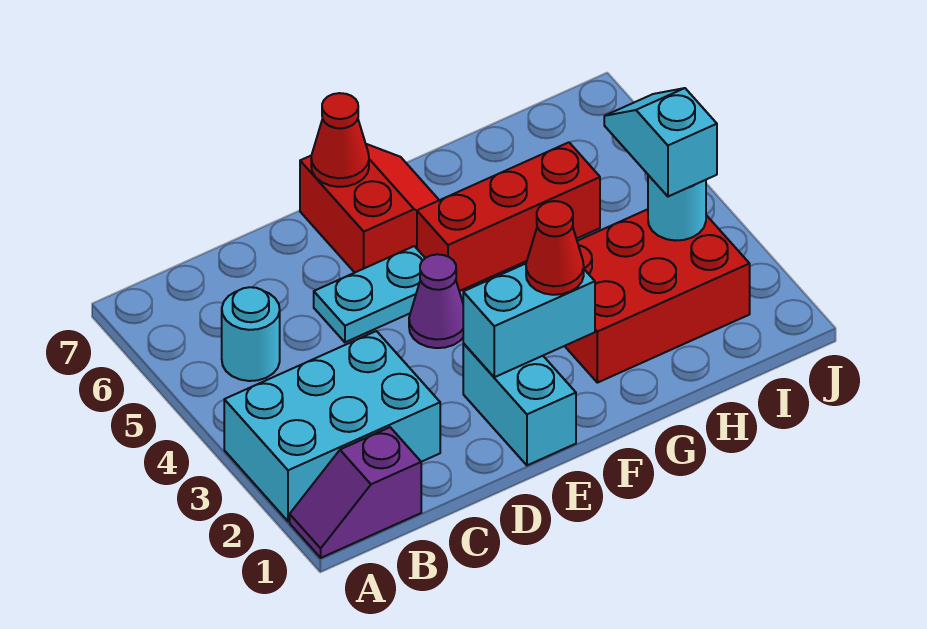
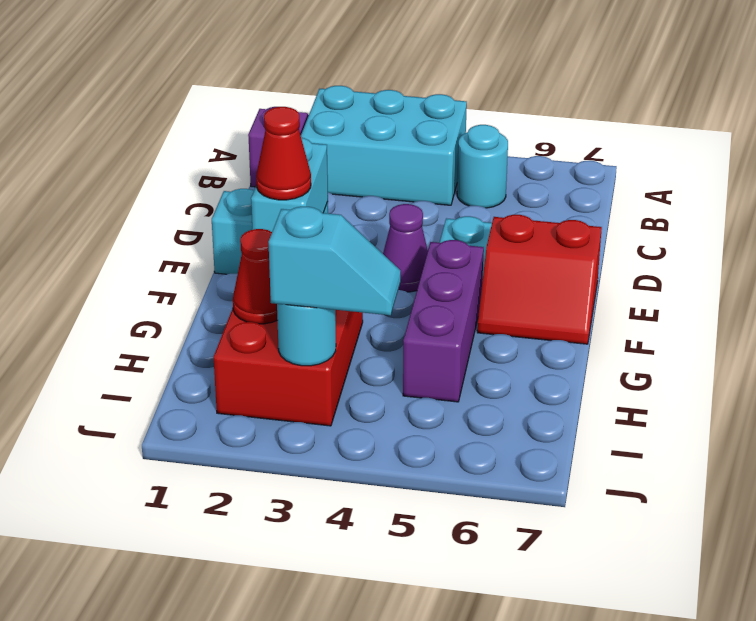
cyan 2x3 brick [224,331,440,521] -> cyan 2x3 brick turned to [301,86,467,205]
red 1x1 cone [311,93,369,187] -> red 1x1 cone moved to [233,229,277,324]
red 1x3 brick [417,142,600,291] -> purple 1x3 brick [403,240,484,402]

